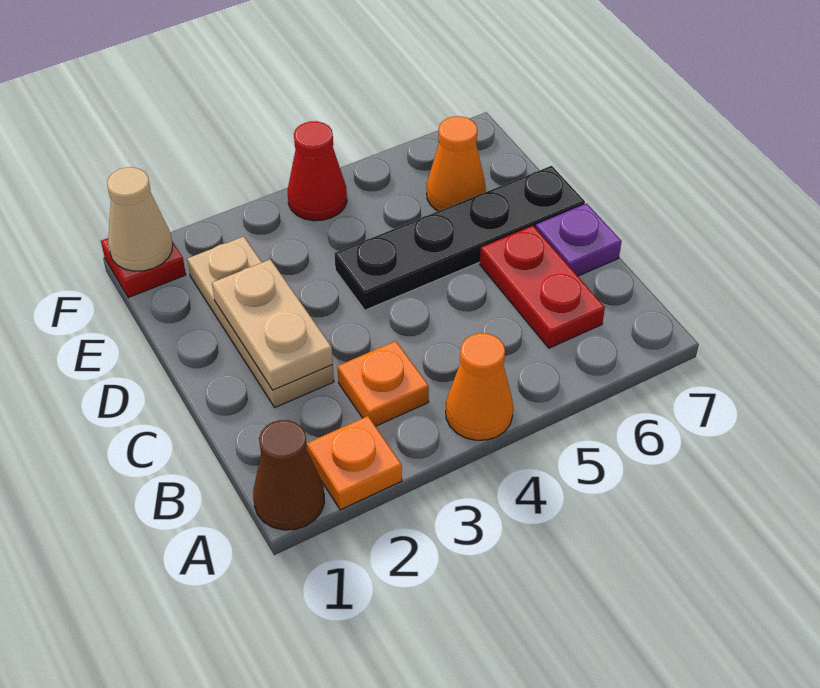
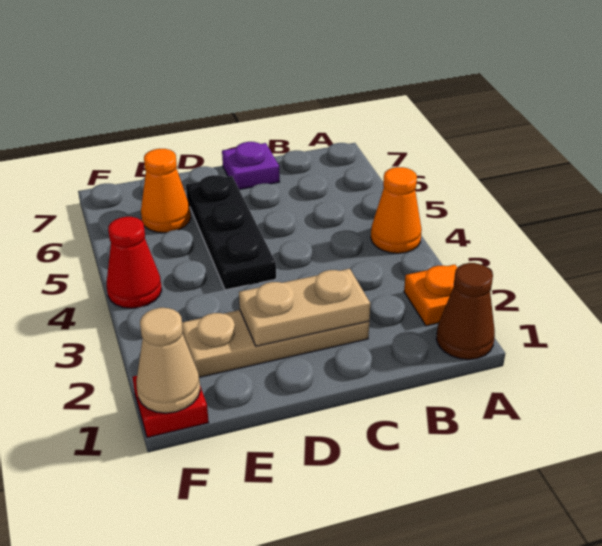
orange 1x1 plate [337,341,429,426] -> none
red 1x2 plate [480,226,605,348] -> none
black 1x4 plate [334,166,585,310] -> black 1x3 plate [186,175,276,290]

